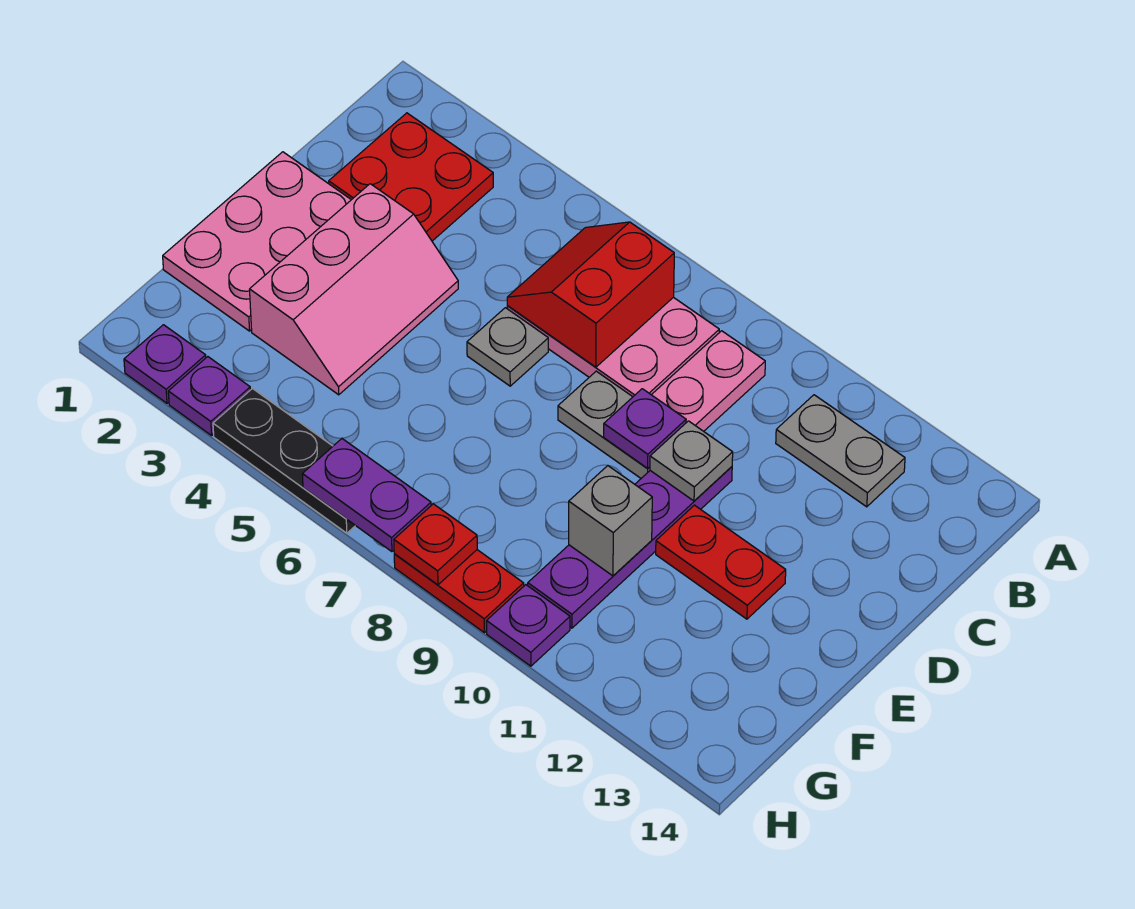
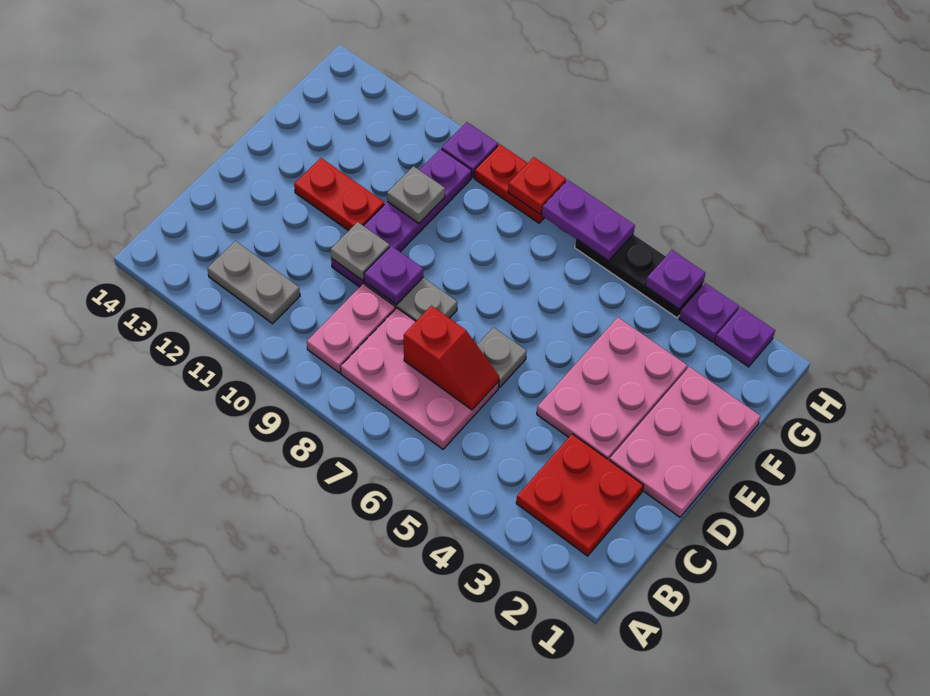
red 2x2 slope [507,222,674,367] -> red 1x2 slope [404,306,499,410]
pink 2x3 slope [250,184,458,395] -> pink 2x3 plate [537,317,687,460]
grey 1x1 brick [569,466,652,576] -> grey 1x1 plate [387,166,445,223]
none -> purple 1x1 plate [645,250,705,309]

